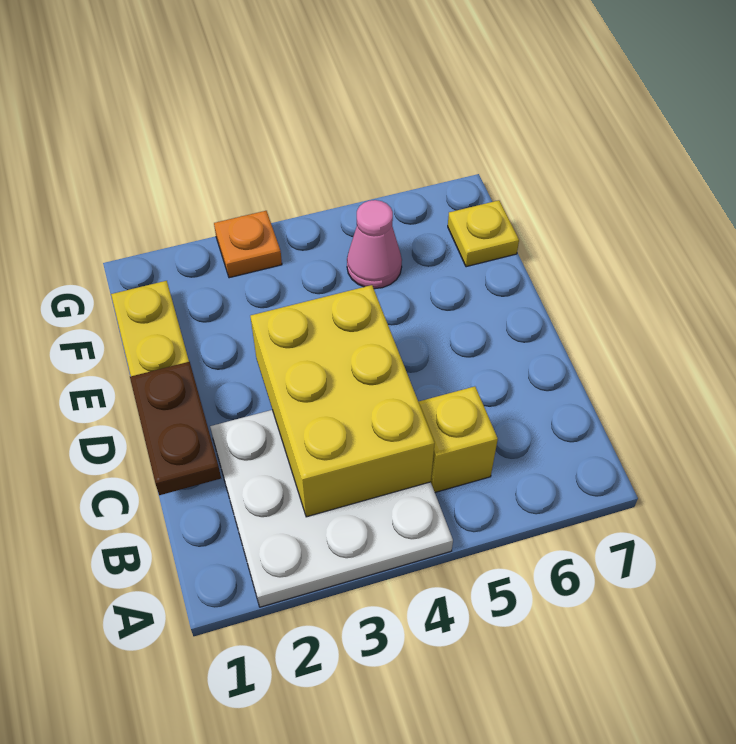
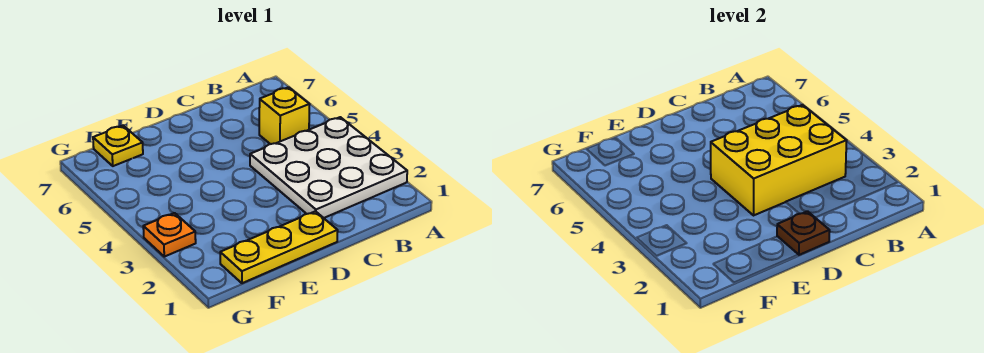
brown 1x2 plate [130,362,221,495] -> brown 1x1 plate [777,211,830,255]
pink 1x1 cone [347,200,402,289] -> none

